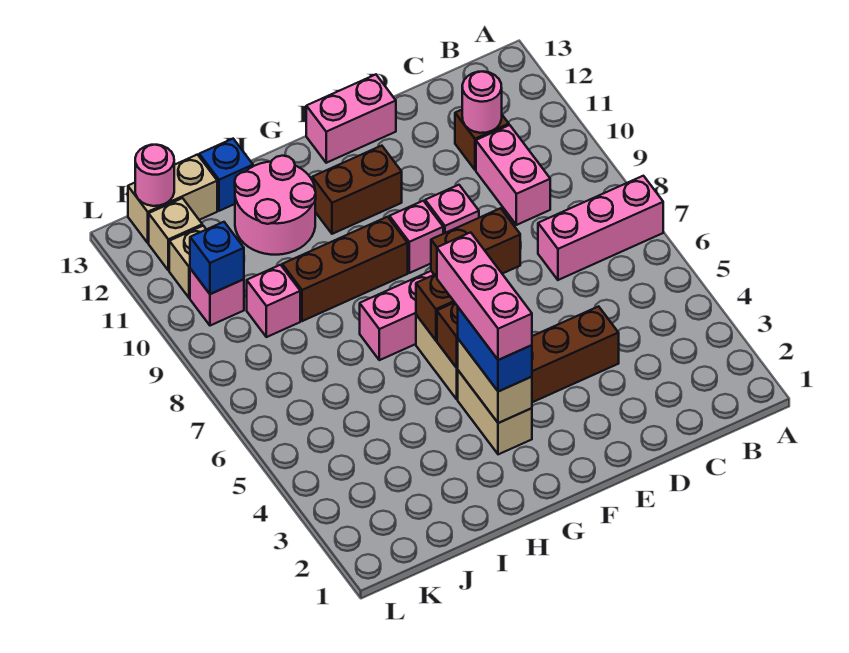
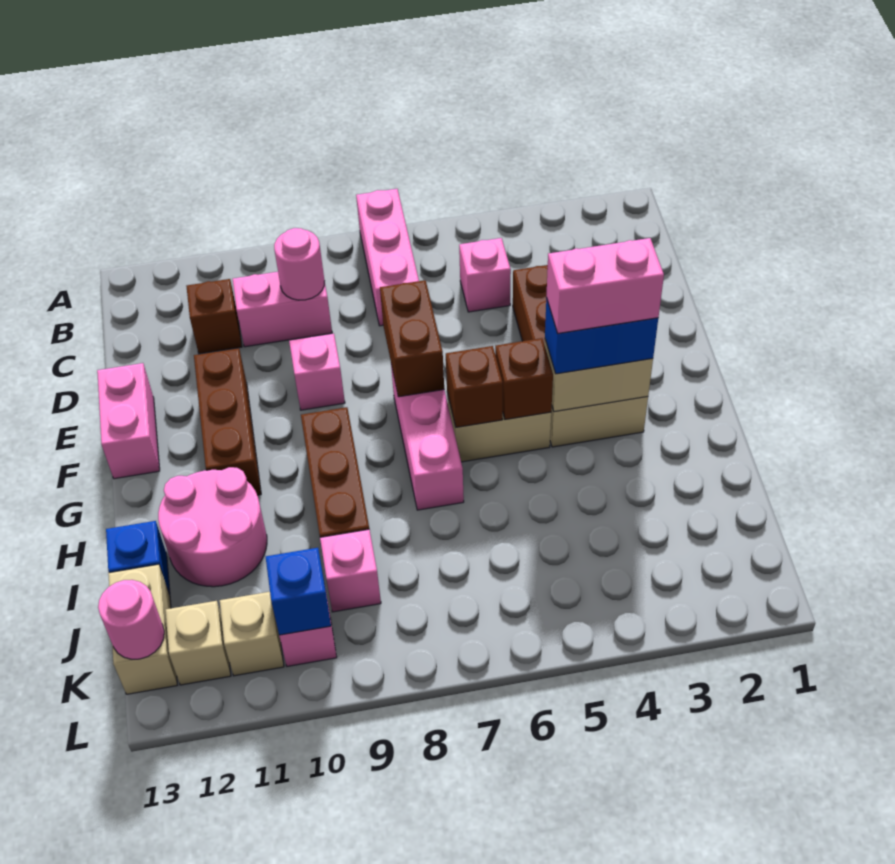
pink 1x1 round brick [462,72,502,133] -> pink 1x1 round brick moved to [274,228,325,300]
pink 1x1 brick [389,201,443,273] -> pink 1x1 brick moved to [459,238,511,312]
brown 1x2 brick [312,146,402,234] -> brown 1x3 brick [194,348,261,495]
pink 1x3 brick [437,232,532,360] -> pink 1x2 brick [546,238,664,333]

